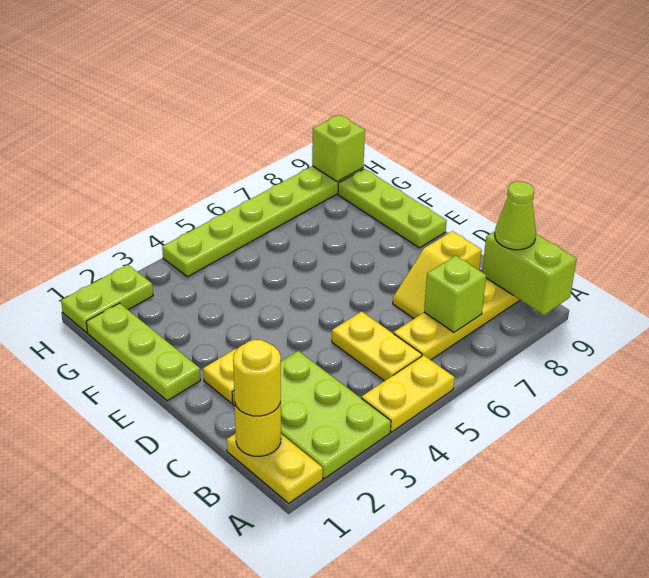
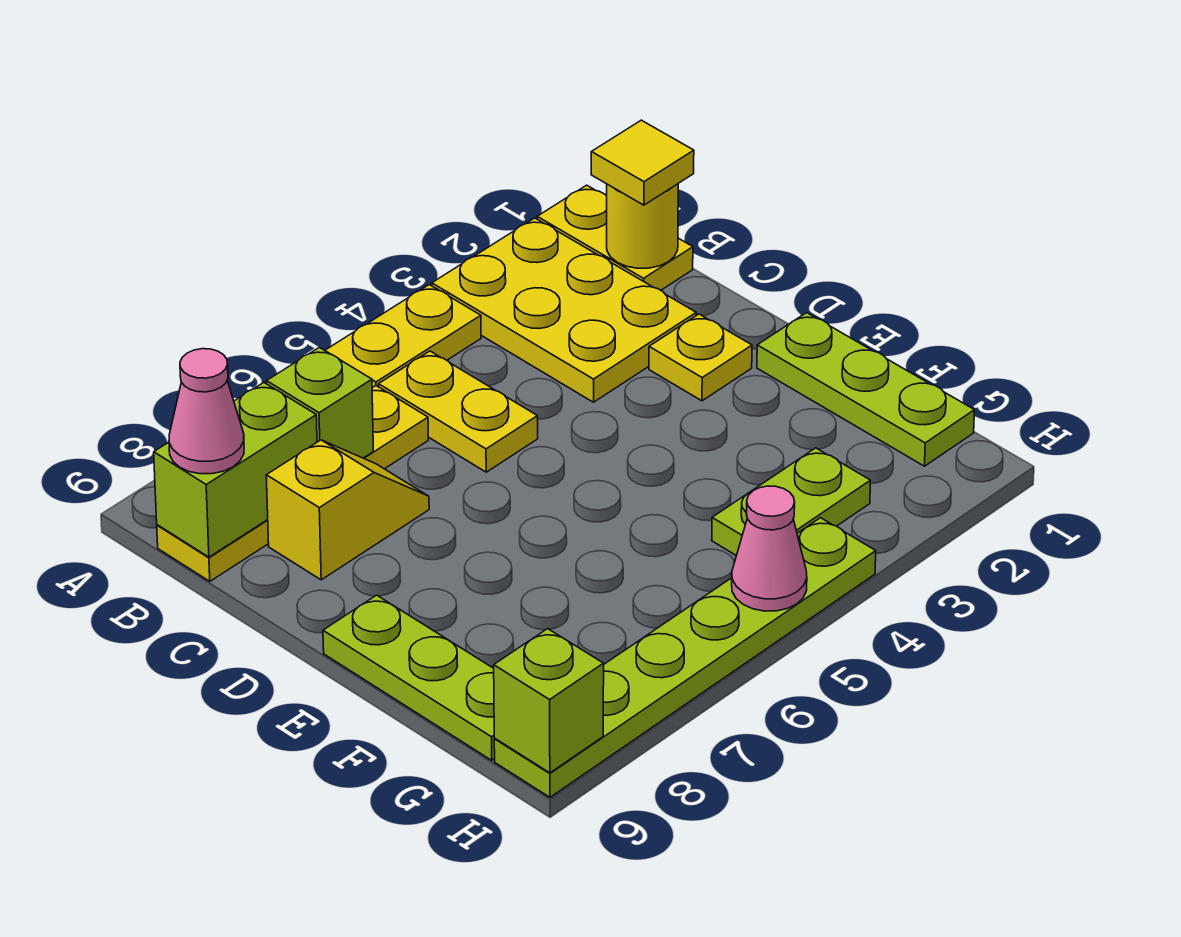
lime 2x3 plate [232,351,391,479] -> yellow 2x3 plate [432,218,696,402]
lime 1x2 brick [482,231,577,315] -> lime 1x2 brick turned to [154,383,317,557]
yellow 1x1 round brick [233,340,281,416] -> yellow 1x1 tile [591,120,694,205]
lime 1x1 cone [495,181,536,250] -> pink 1x1 cone [169,349,244,474]
lime 1x2 plate [61,265,153,333] -> lime 1x2 plate moved to [712,448,871,556]
none -> pink 1x1 cone [732,486,807,611]

